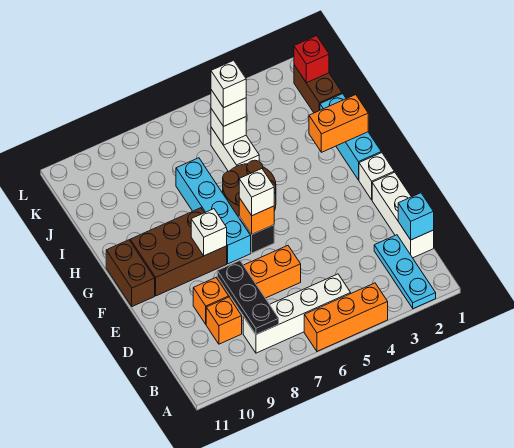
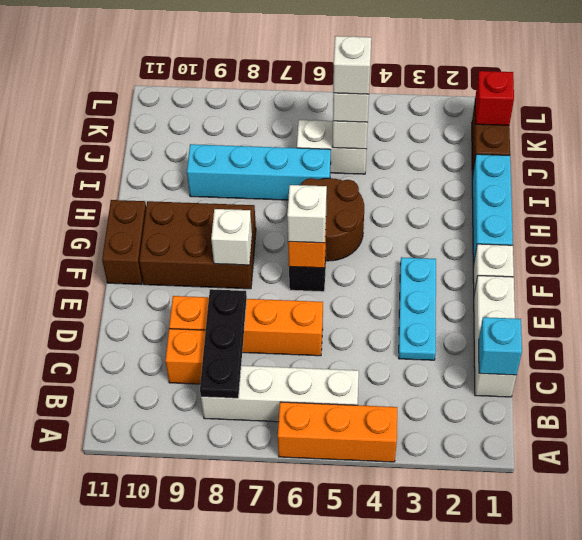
cyan 1x3 plate [374,235,436,309] -> cyan 1x3 plate moved to [399,257,436,360]
cyan 1x4 brick [176,158,251,264] -> cyan 1x4 brick turned to [187,144,331,200]
orange 1x2 brick [309,95,368,152] -> none
white 1x2 brick [211,127,259,172] -> white 1x2 brick turned to [297,120,366,174]

